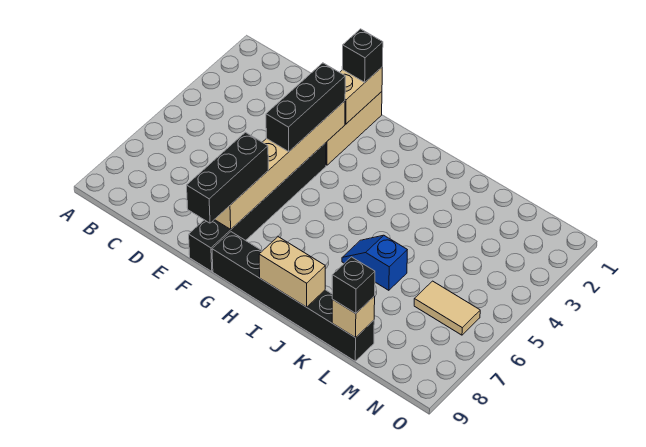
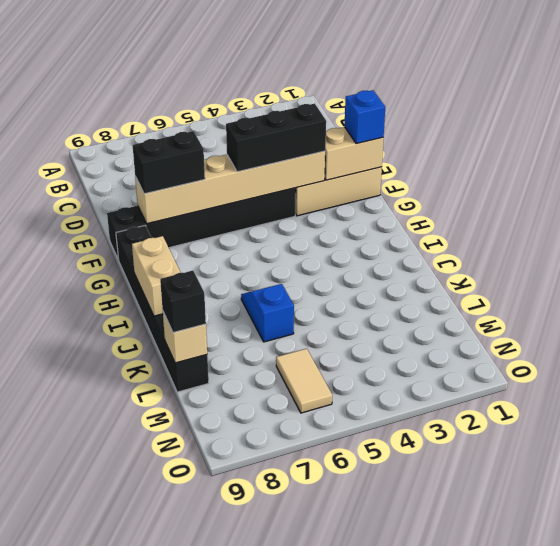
black 1x1 brick [342,29,383,82] -> blue 1x1 brick [344,90,385,144]
black 1x3 brick [187,132,268,223] -> black 1x2 brick [133,131,205,194]

